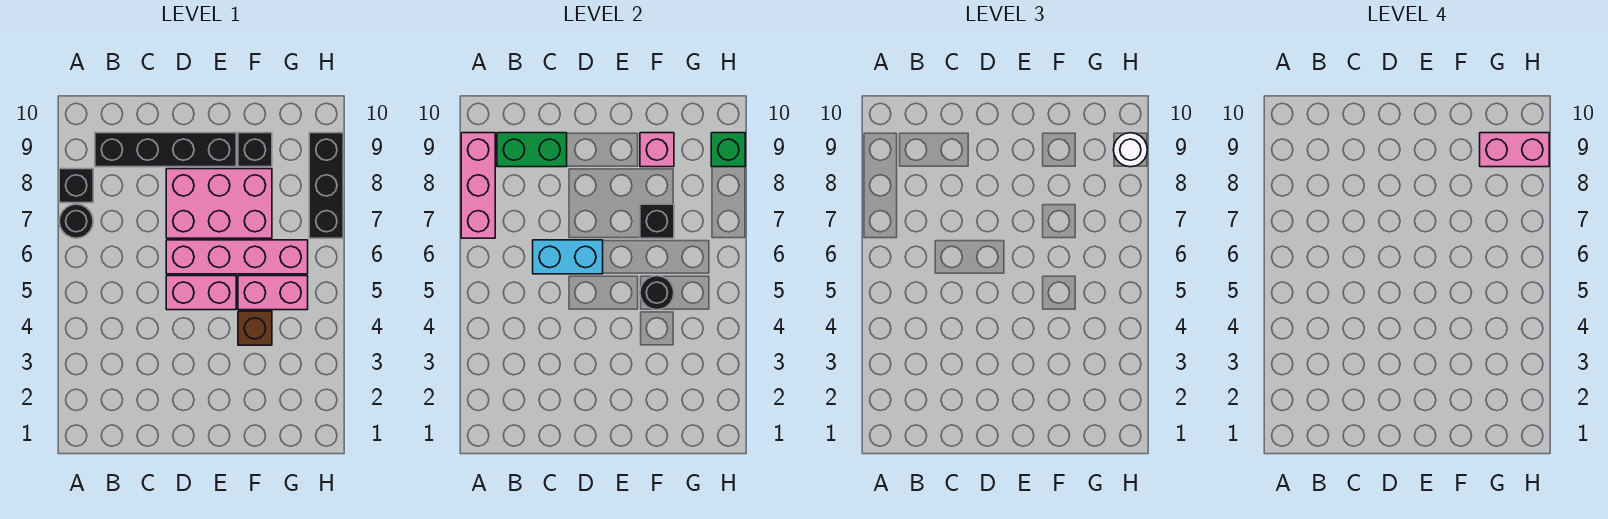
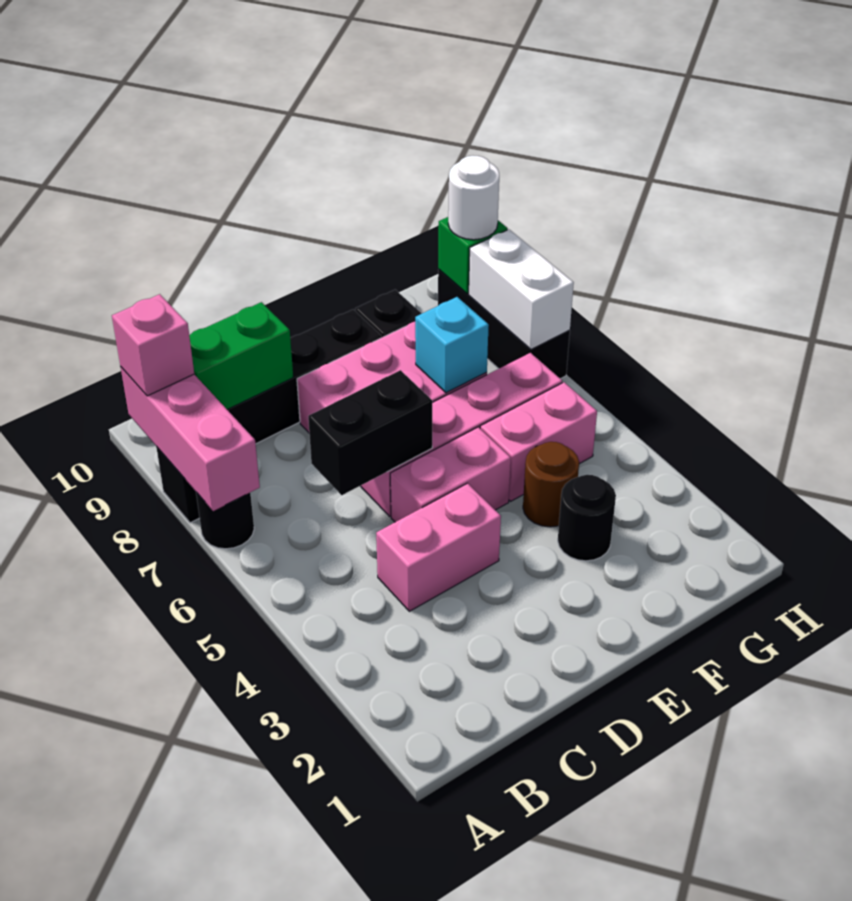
cyan 1x2 brick [533,240,603,274] -> black 1x2 brick [308,370,432,495]
brown 1x1 brick [238,311,272,345] -> brown 1x1 round brick [523,442,579,527]
black 1x1 round brick [640,276,674,310] -> black 1x1 round brick moved to [558,475,616,561]
black 1x1 brick [640,204,674,238] -> cyan 1x1 brick [415,297,489,393]
pink 1x1 brick [640,133,674,167] -> pink 1x1 brick moved to [112,294,194,396]
pink 1x2 brick [1480,133,1549,167] -> pink 1x2 brick moved to [376,483,501,611]
none -> white 1x2 brick [469,230,574,349]

